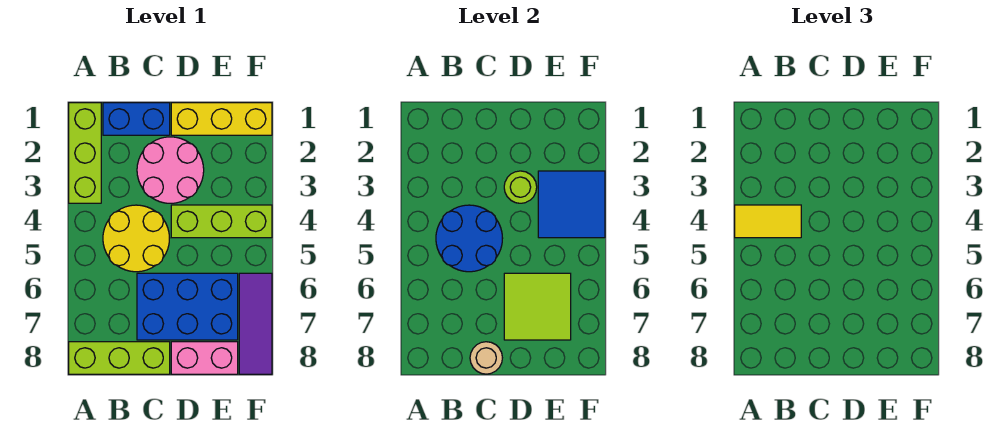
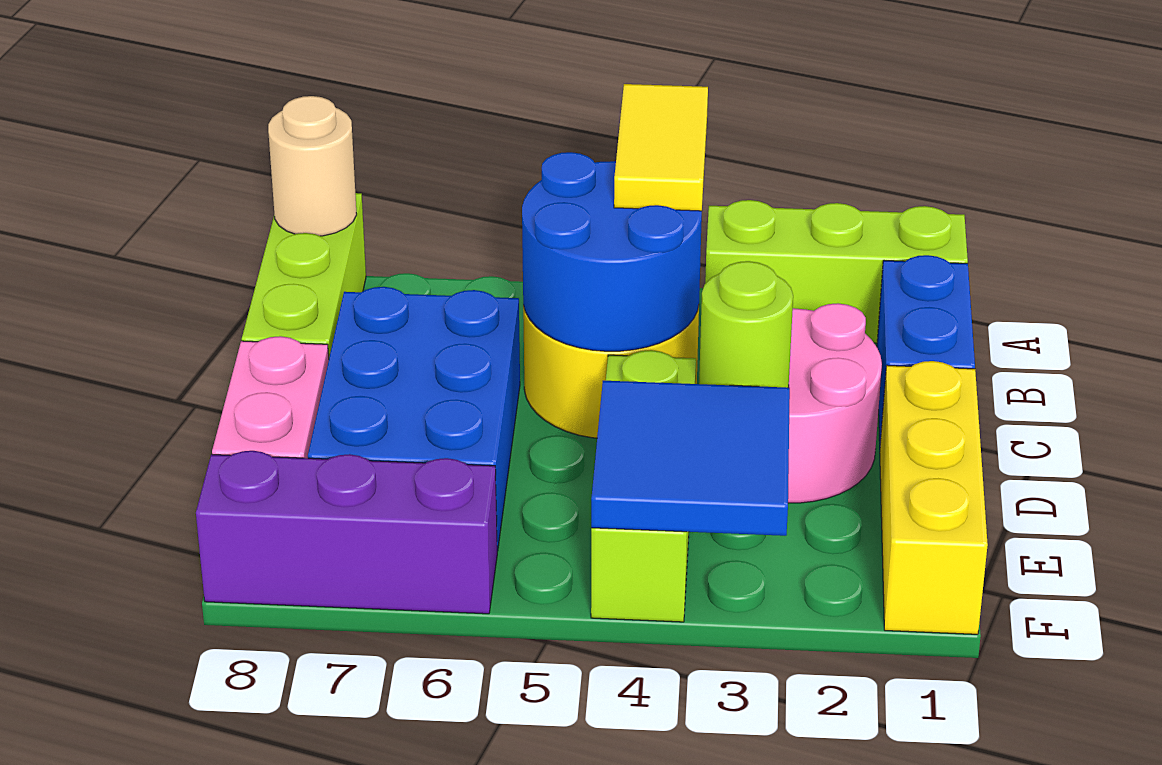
tan 1x1 round brick [470,342,502,374] -> tan 1x1 round brick moved to [268,96,357,236]
lime 2x2 tile [504,273,571,340] -> none
purple 1x3 tile [239,273,272,374] -> purple 1x3 brick [196,451,497,614]

